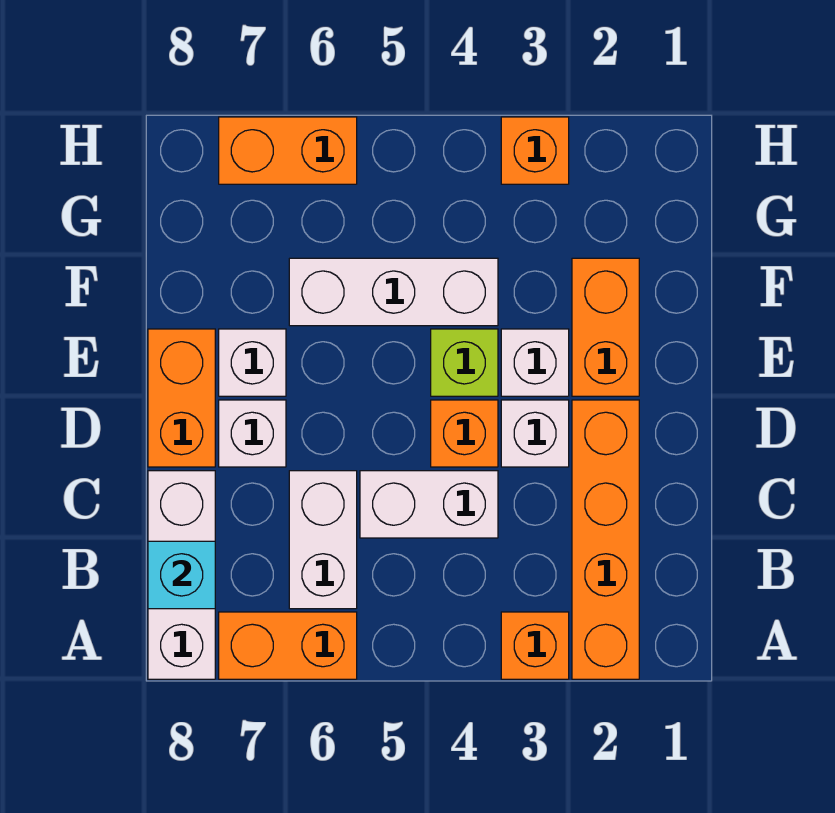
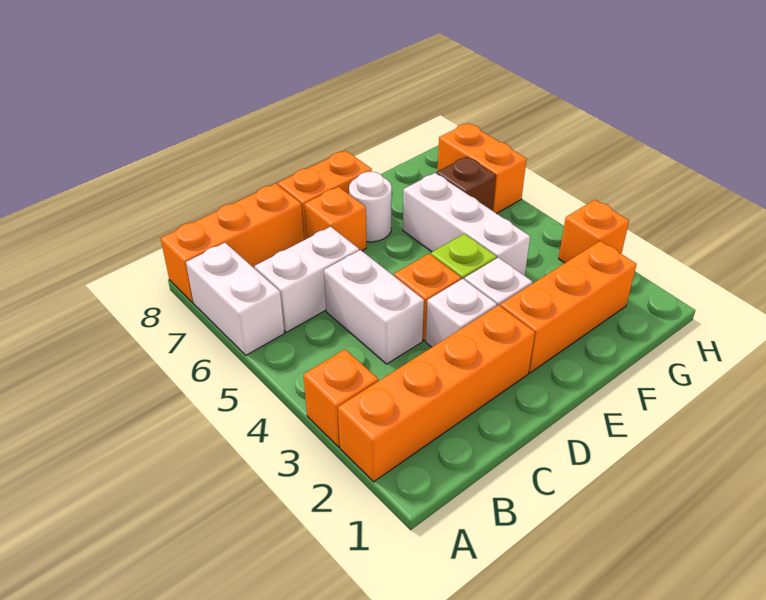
orange 1x2 brick [219,612,357,679] -> white 1x2 brick [186,243,284,355]
white 1x3 brick [148,471,215,679] -> orange 1x3 brick [161,184,304,303]
cyan 1x1 brick [148,541,215,609] -> none
white 1x1 brick [219,400,286,467] -> orange 1x1 brick [304,187,366,251]
orange 1x2 brick [572,258,639,396] -> orange 1x3 brick [500,241,637,373]
white 1x1 brick [219,329,286,396] -> white 1x1 round brick [349,172,392,242]
none -> brown 1x1 brick [437,157,496,210]

